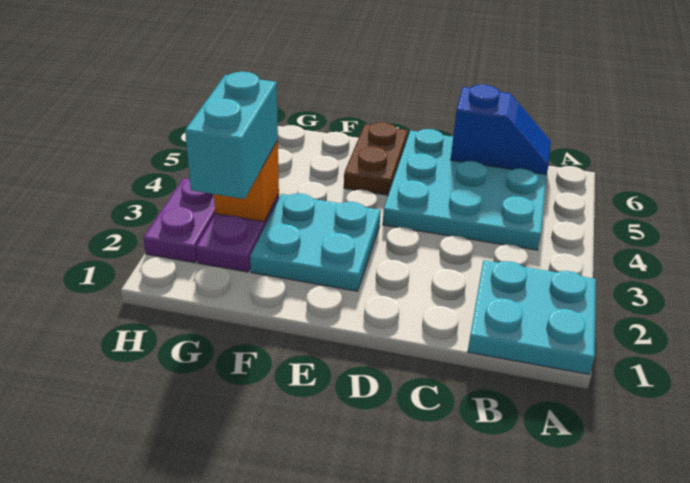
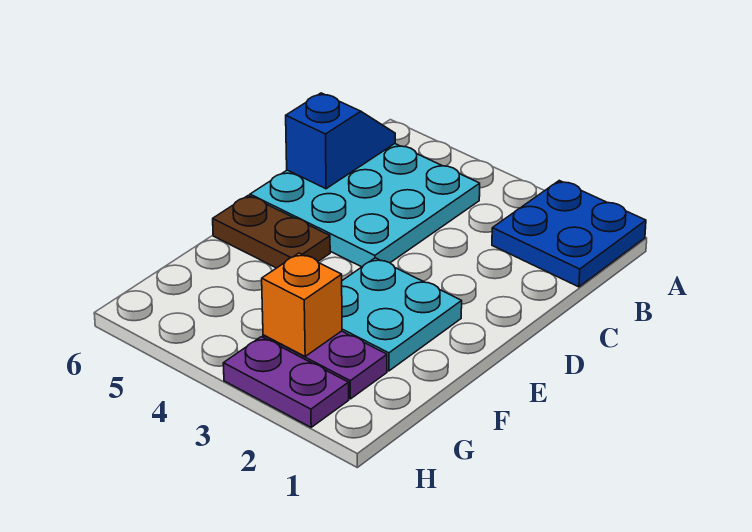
cyan 2x2 plate [468,260,596,374] -> blue 2x2 plate [492,181,646,287]
cyan 1x2 brick [185,72,278,199] -> none

